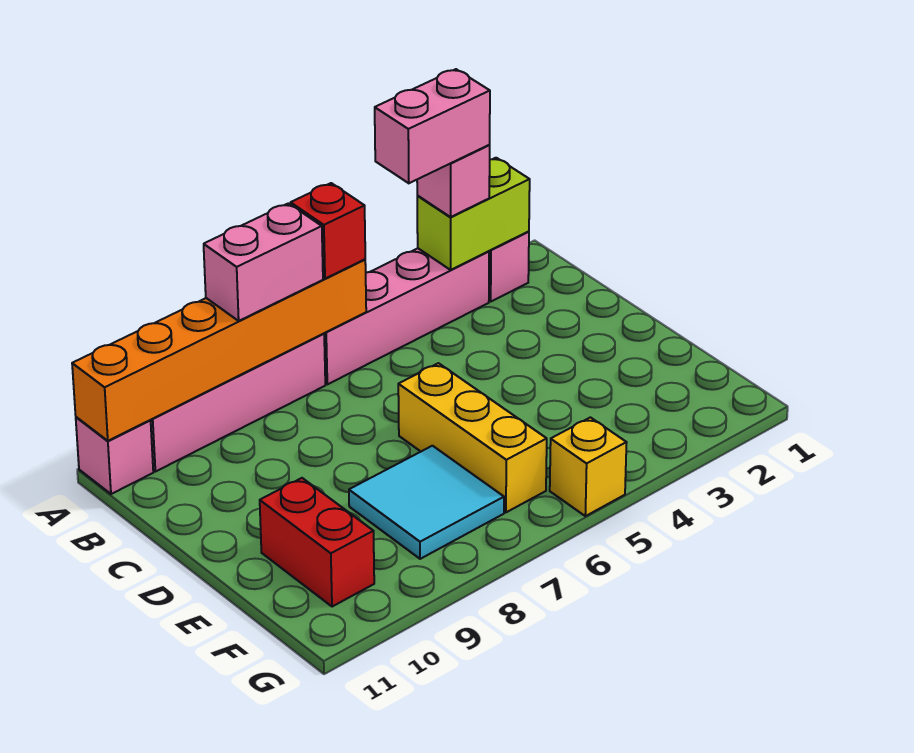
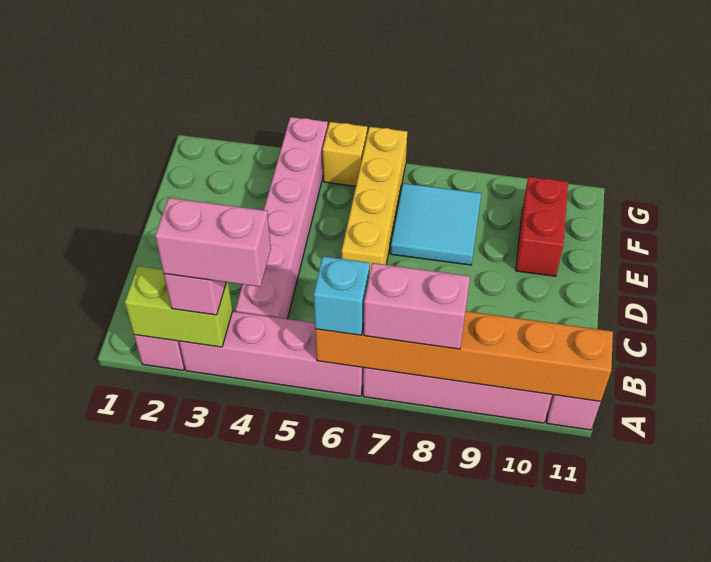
red 1x1 brick [291,183,365,279] -> cyan 1x1 brick [313,256,370,335]
none -> pink 1x6 brick [235,117,328,319]
yellow 1x3 brick [398,363,547,512] -> yellow 1x4 brick [342,127,407,275]

